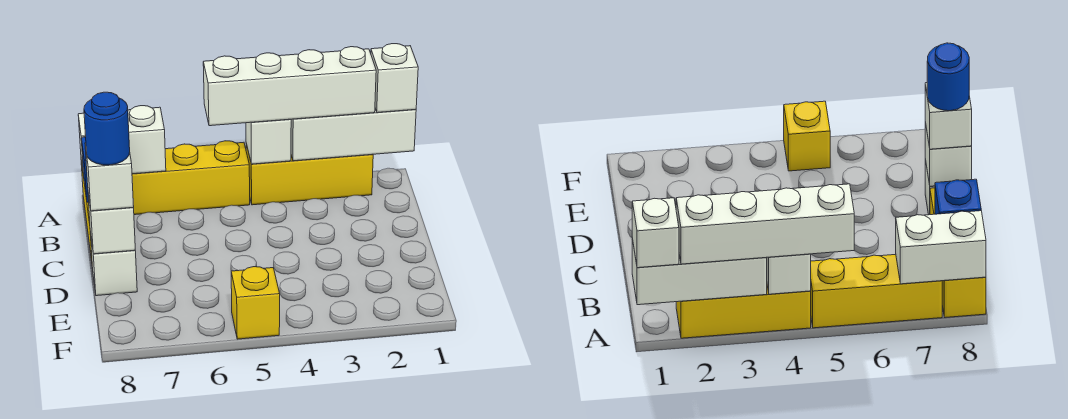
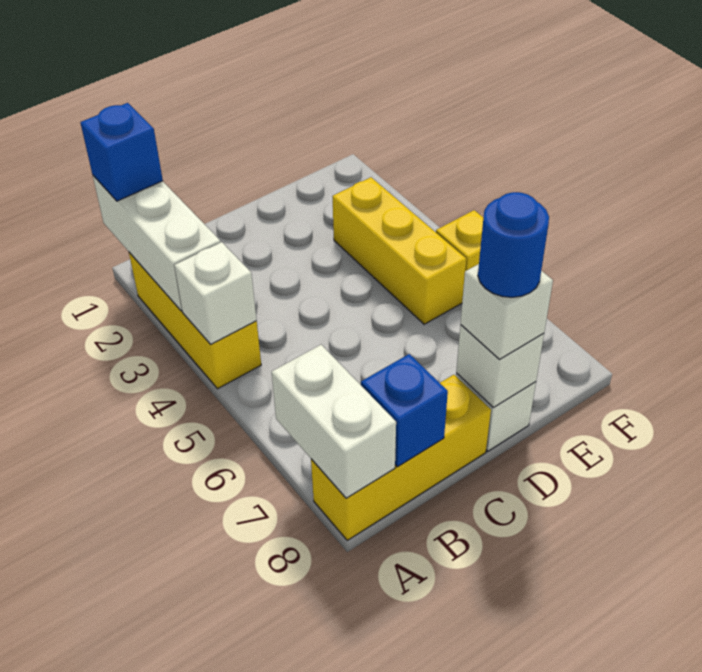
white 1x1 brick [371,44,418,112] -> blue 1x1 brick [80,103,163,201]
white 1x4 brick [203,47,376,126] -> none
yellow 1x3 brick [132,141,250,215] -> yellow 1x3 brick moved to [332,177,466,324]

